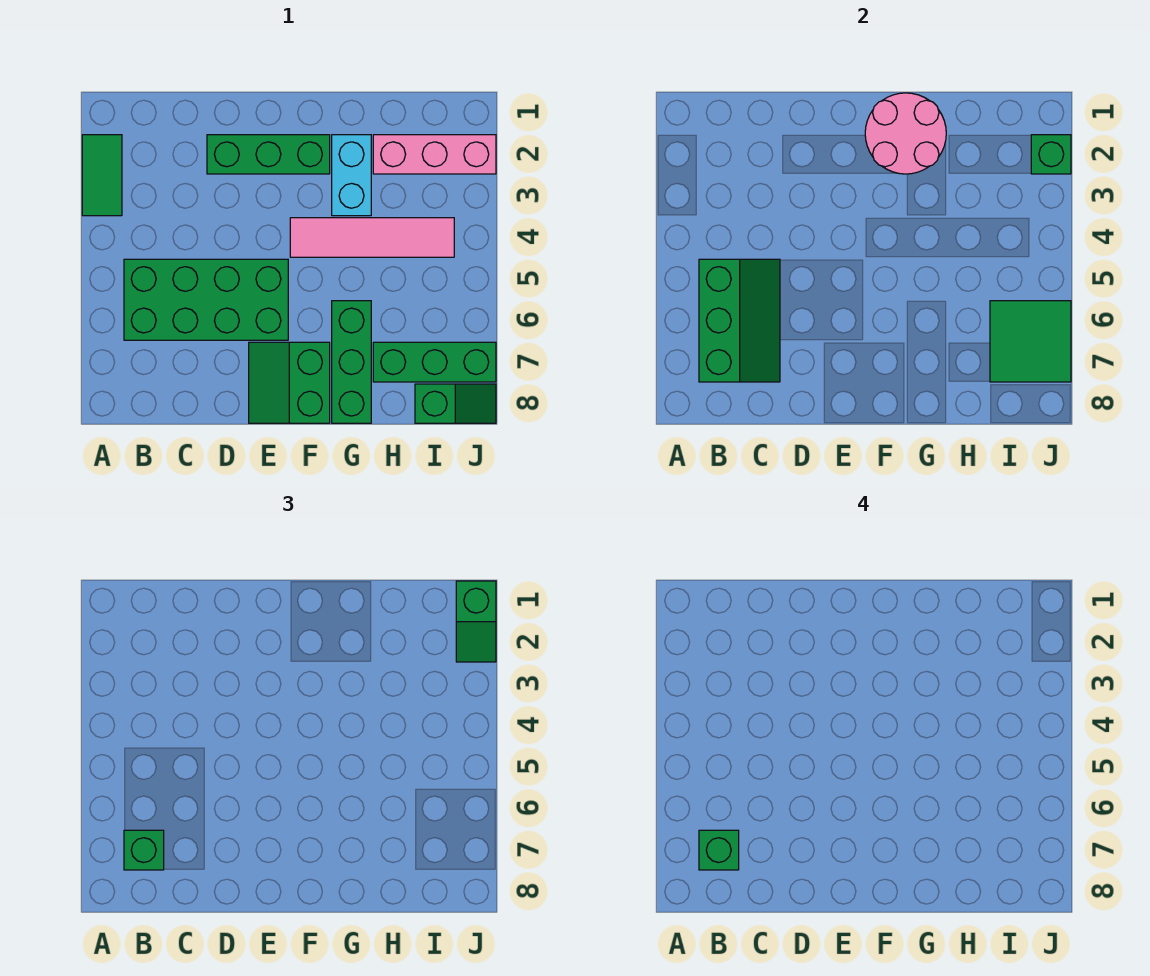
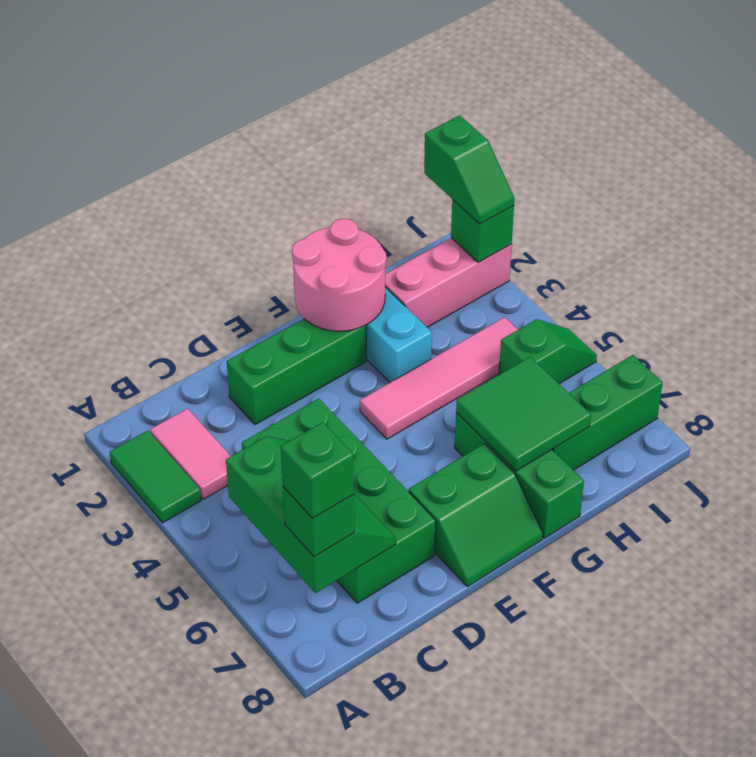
none -> pink 1x2 tile [150,409,231,499]
green 2x4 brick [124,259,288,340] -> green 2x4 brick turned to [242,399,436,603]
green 2x2 slope [249,342,330,423] -> green 2x2 slope turned to [409,444,543,587]
green 2x2 tile [990,301,1071,382] -> green 2x2 tile moved to [456,357,591,471]
green 1x2 slope [415,384,496,423] -> green 1x2 slope moved to [499,319,597,384]

